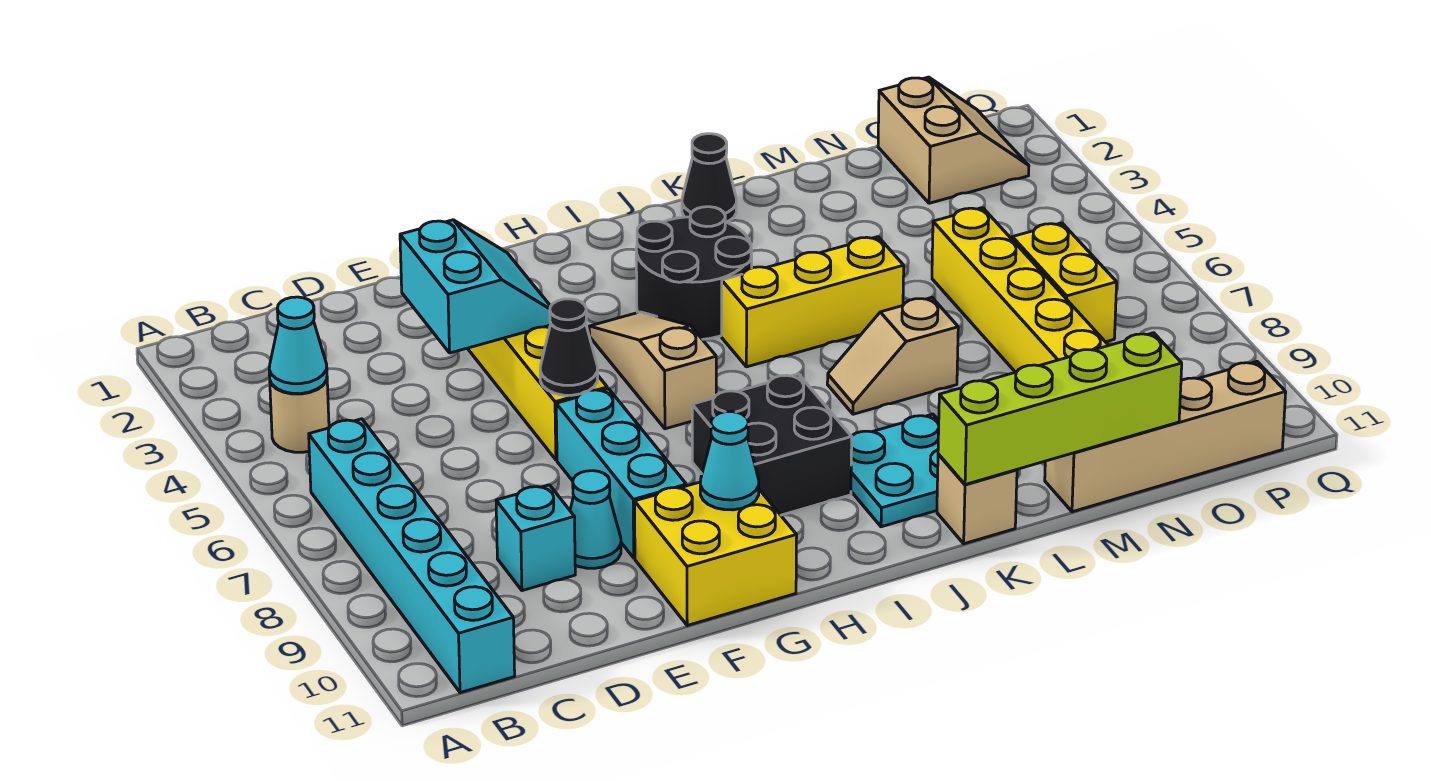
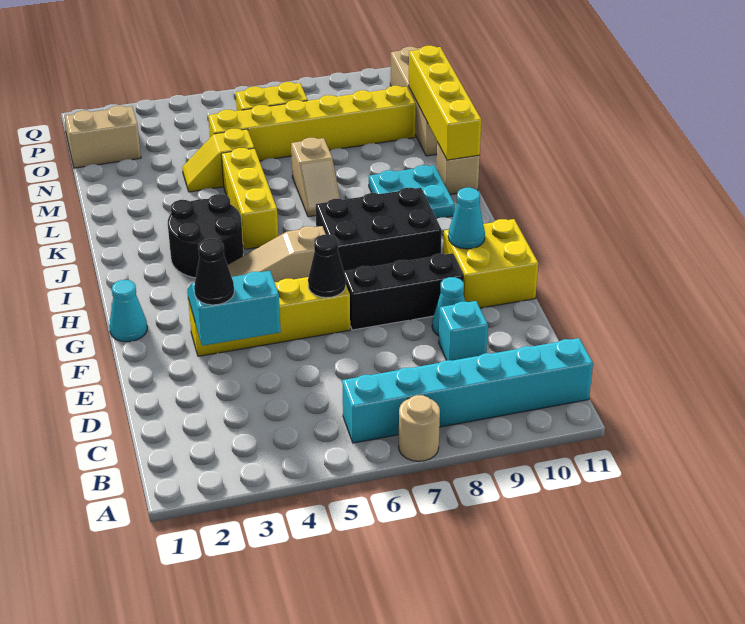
tan 1x1 round brick [270,380,329,452] -> tan 1x1 round brick moved to [399,395,440,461]
cyan 1x1 cone [269,297,327,394] -> cyan 1x1 cone moved to [109,280,147,342]
cyan 1x3 brick [556,389,686,558] -> black 1x3 brick [344,253,464,330]
black 2x2 brick [692,374,852,515] -> black 2x3 brick [316,188,442,271]
black 1x1 cone [682,134,736,222] -> black 1x1 cone moved to [194,239,234,305]
lime 1x4 brick [938,333,1182,485] -> yellow 1x4 brick [409,46,481,160]
none -> yellow 1x2 slope [182,129,254,192]

